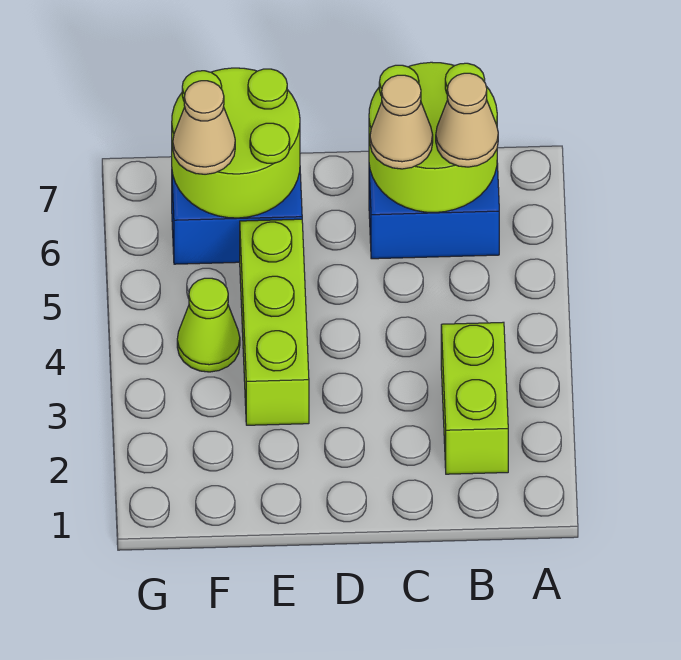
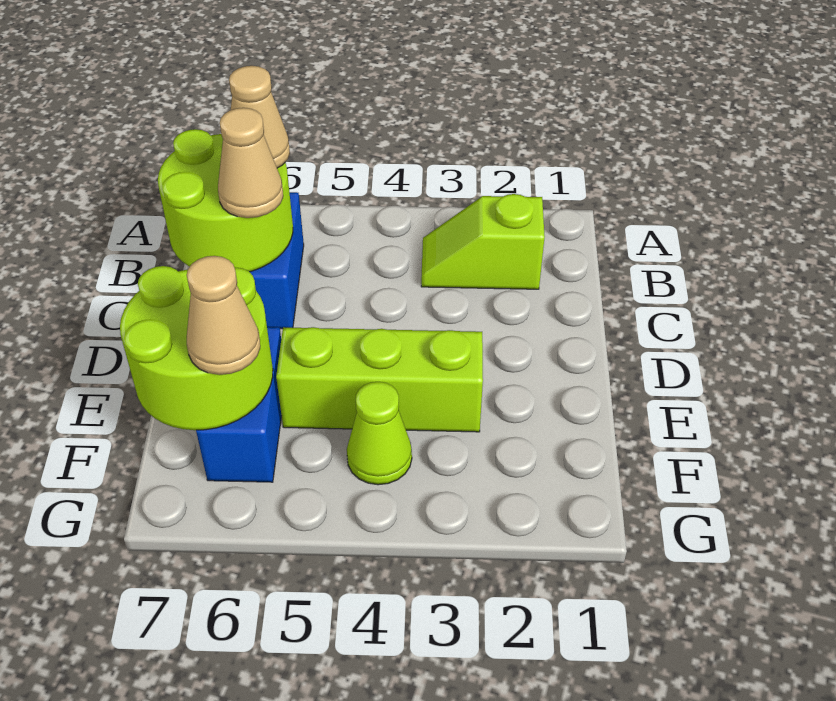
lime 1x2 brick [441,322,508,474] -> lime 1x2 slope [421,194,545,289]

